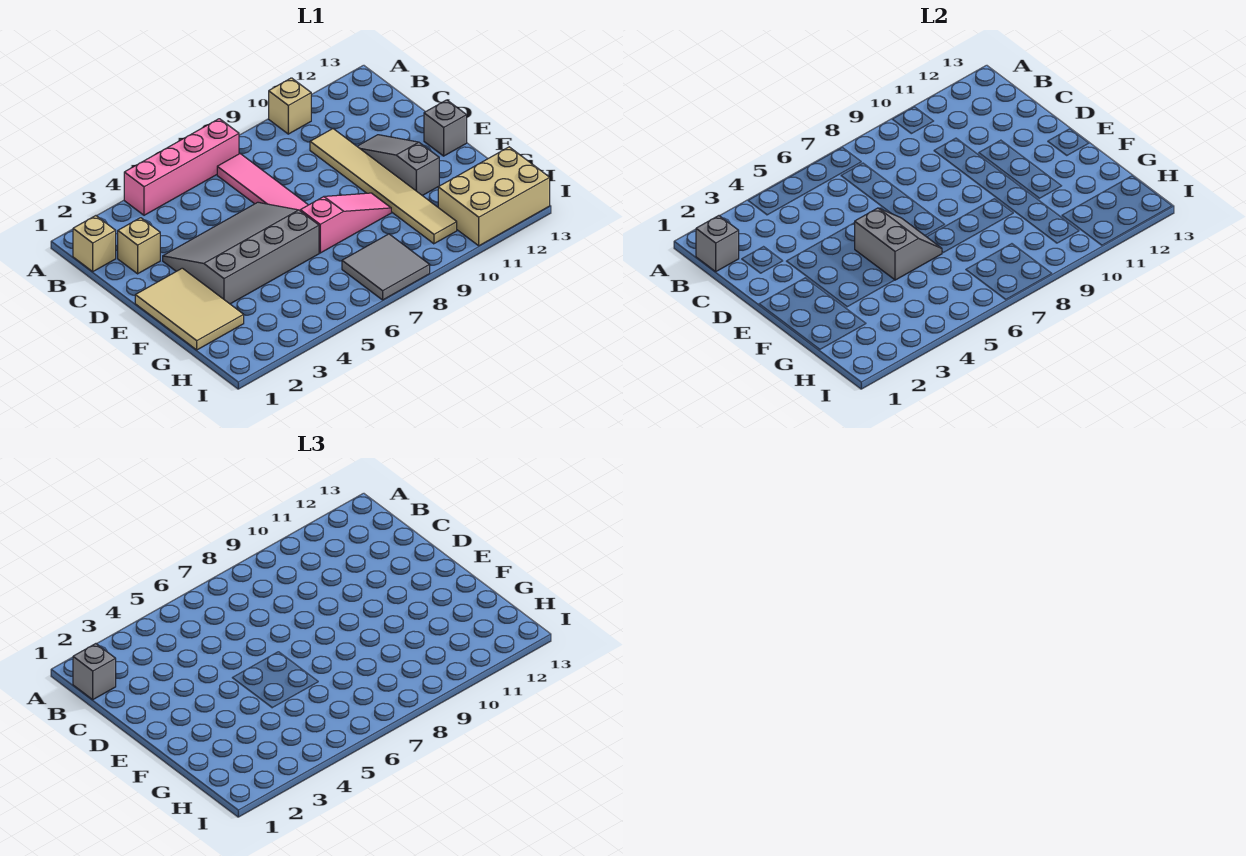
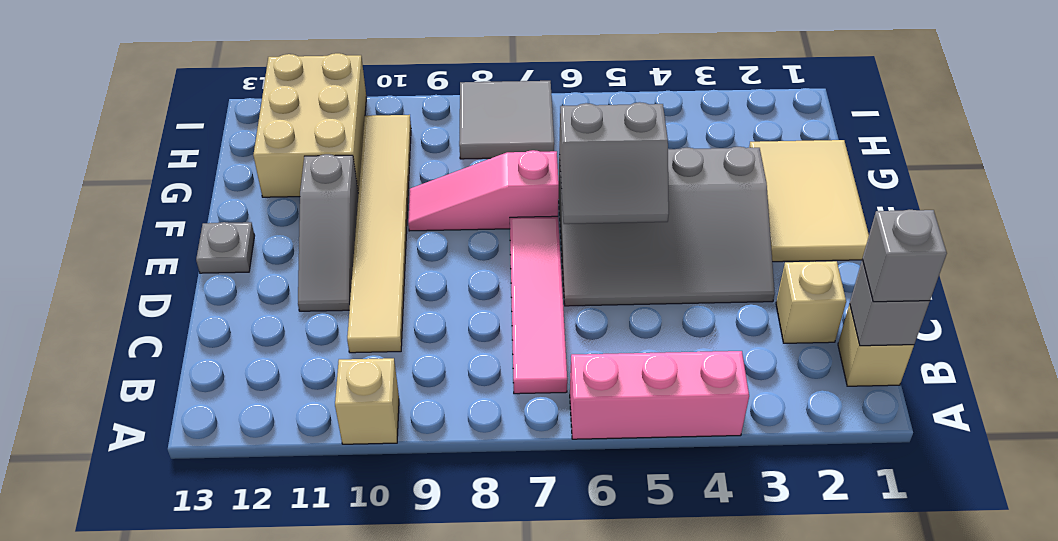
pink 1x4 brick [124,119,239,215] -> pink 1x3 brick [570,351,749,439]
grey 2x2 slope [855,208,942,280] -> grey 2x2 slope turned to [559,102,669,224]
grey 1x1 brick [424,100,467,156] -> grey 1x1 plate [196,222,255,273]
tan 2x3 brick [438,147,550,246] -> tan 2x3 brick turned to [253,53,366,197]

